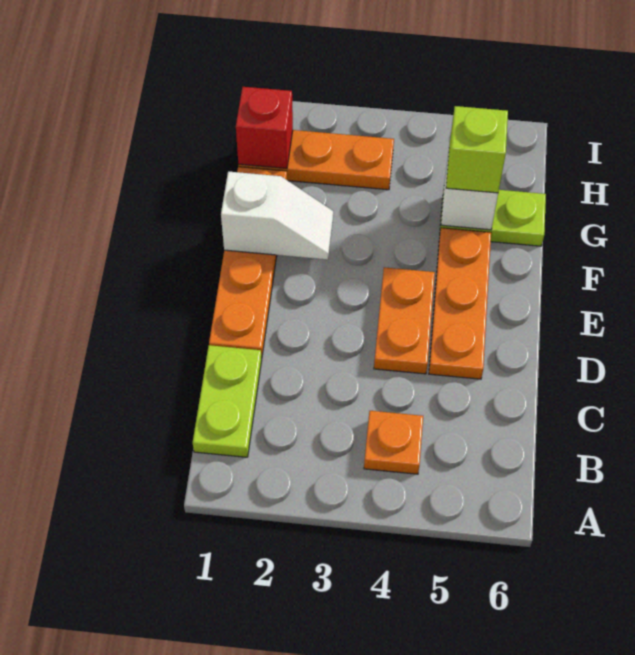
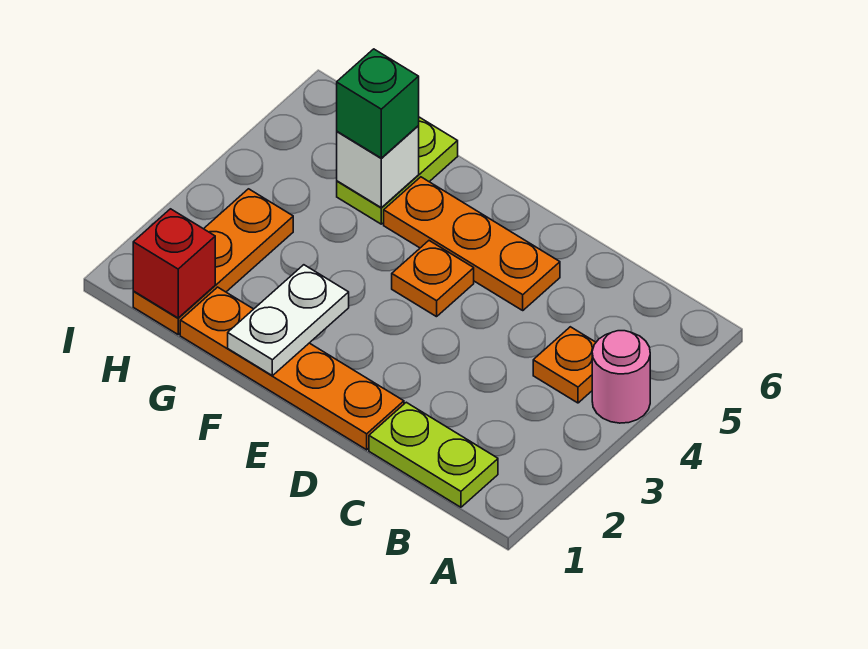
none -> pink 1x1 round brick [592,331,650,423]
orange 1x2 plate [374,267,435,374] -> orange 1x1 plate [392,241,474,317]
white 1x2 slope [221,172,333,260] -> white 1x2 plate [228,265,349,376]
lime 1x1 brick [446,106,508,193] -> green 1x1 brick [337,49,419,158]

